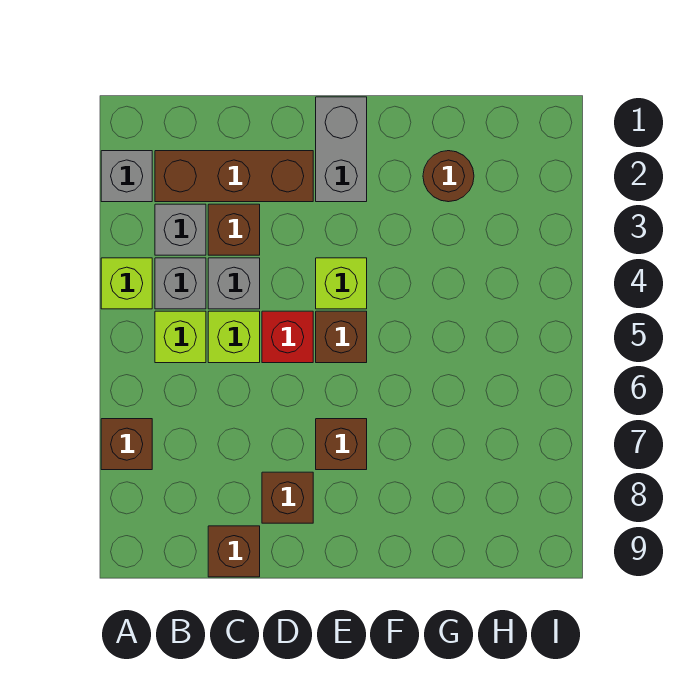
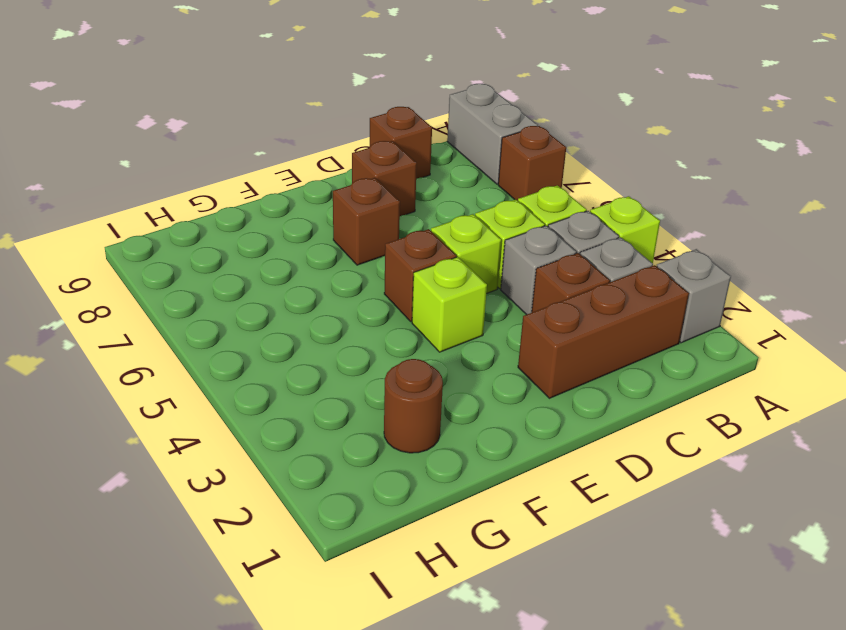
red 1x1 brick [262,311,313,363] -> lime 1x1 brick [431,214,501,294]
grey 1x2 brick [316,97,367,202] -> grey 1x2 brick moved to [447,84,538,184]

